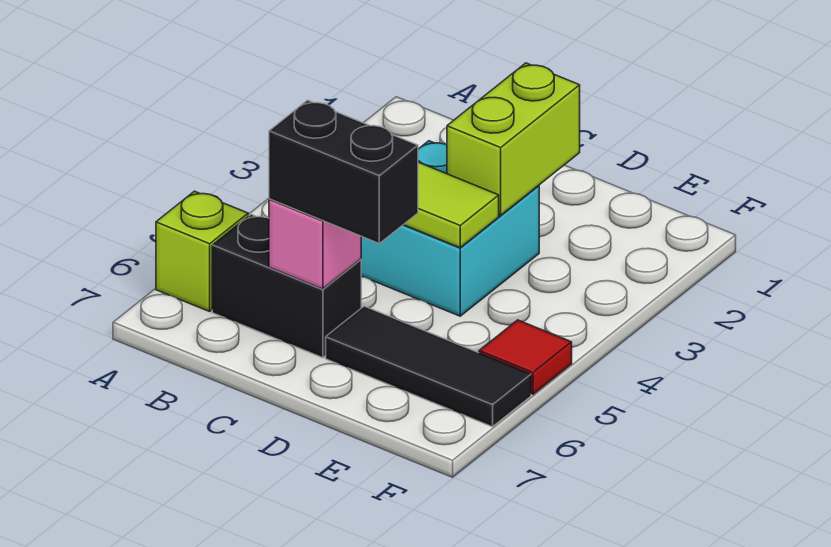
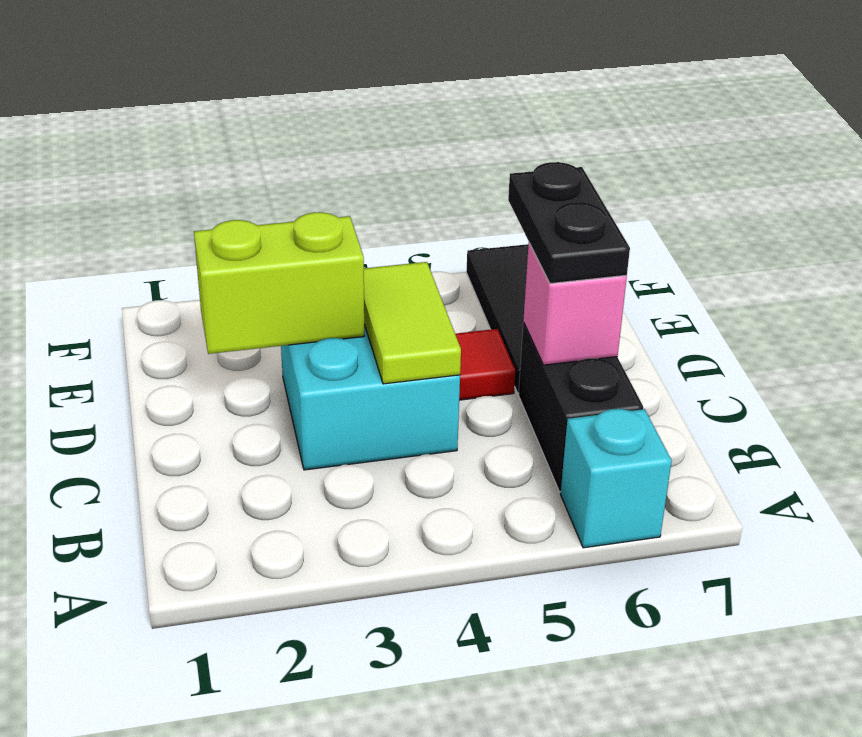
lime 1x1 brick [156,191,248,311] -> cyan 1x1 brick [560,409,672,548]
black 1x2 brick [269,100,418,243] -> black 1x2 plate [508,162,630,284]
red 1x1 tile [479,320,572,394] -> red 1x1 tile moved to [455,329,515,400]

